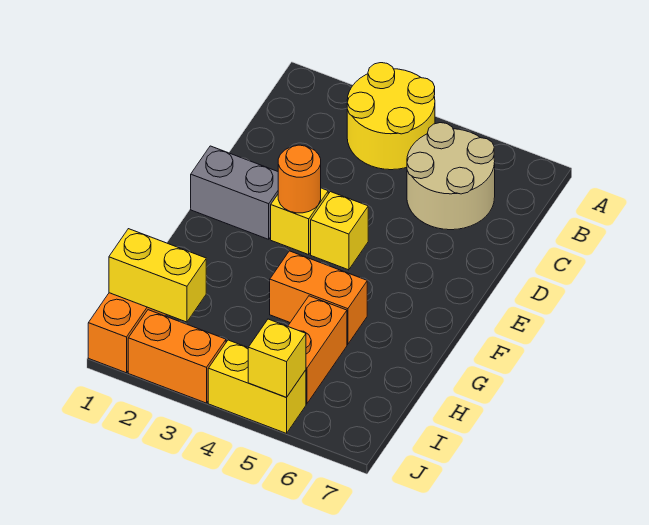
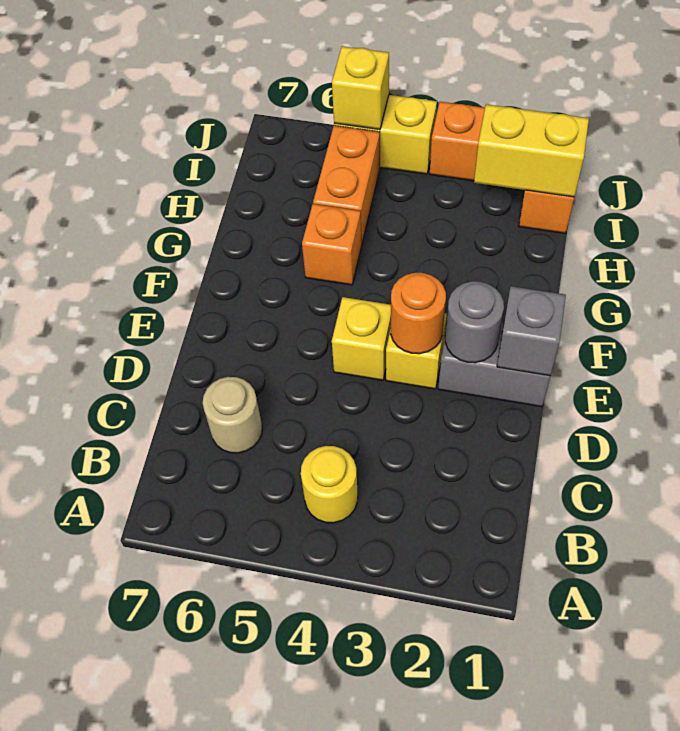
yellow 2x2 round brick [347,63,435,170] -> yellow 1x1 round brick [301,446,358,523]
tan 2x2 round brick [407,123,495,230] -> tan 1x1 round brick [203,377,262,453]
none -> grey 1x1 brick [497,286,566,376]
none -> grey 1x1 round brick [445,281,504,363]
orange 1x2 brick [270,251,367,344] -> orange 1x1 brick [302,204,362,285]

